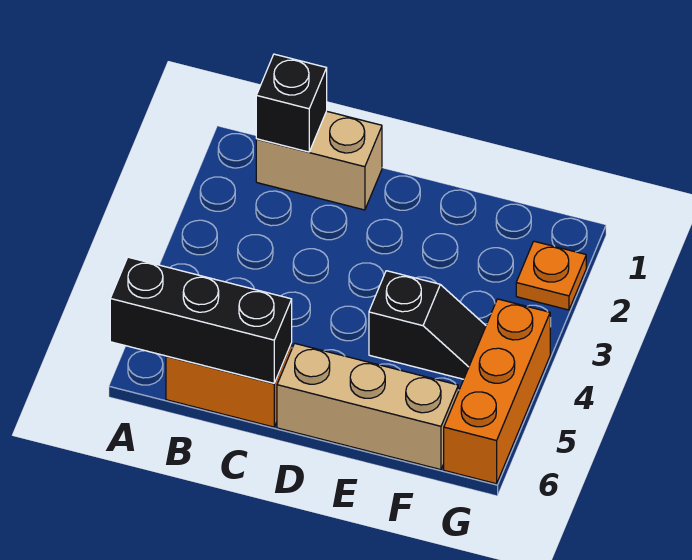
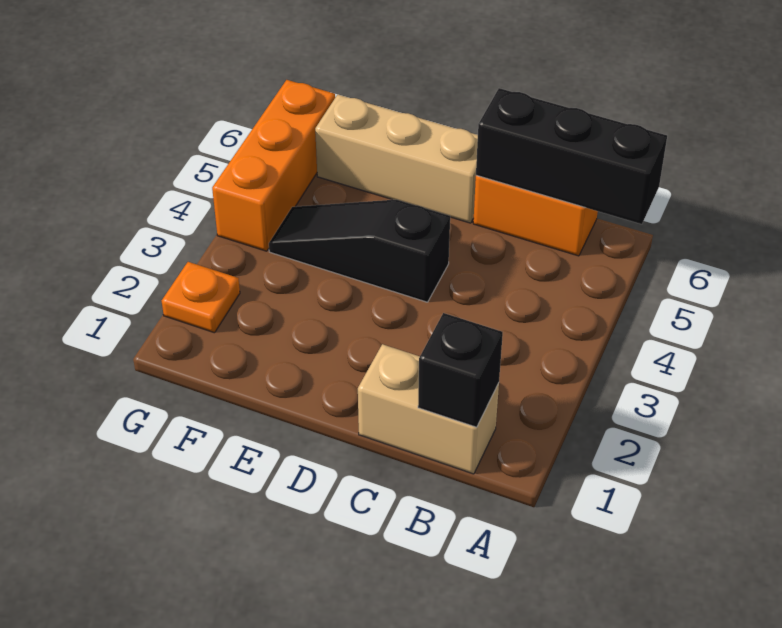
black 1x2 slope [369,271,486,379] -> black 1x3 slope [269,200,450,302]

